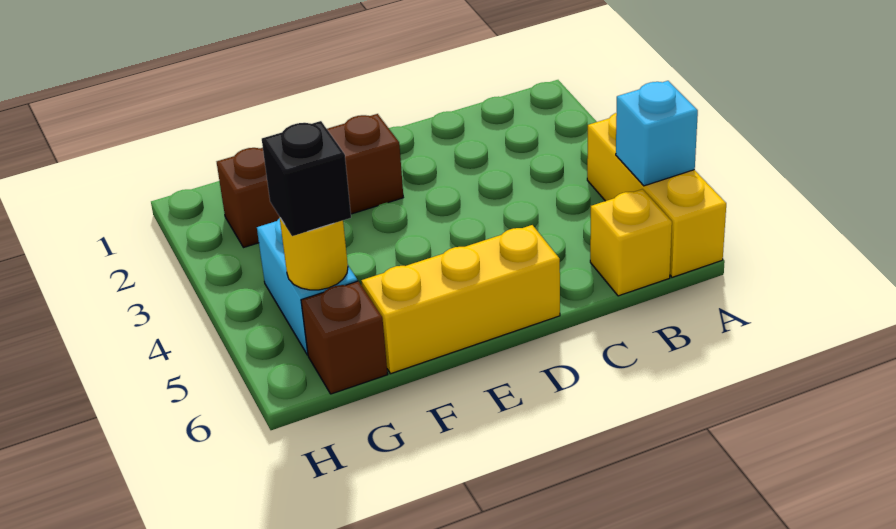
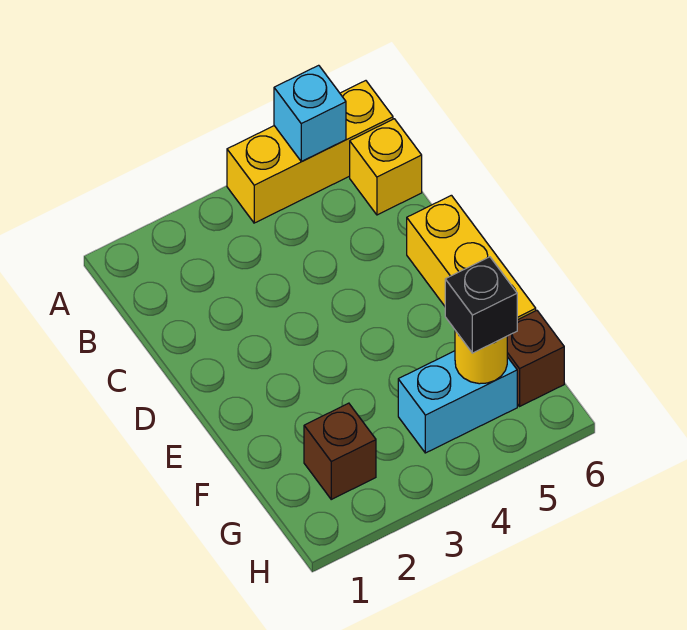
brown 1x3 brick [217,114,403,248] -> brown 1x1 brick [304,403,376,499]

